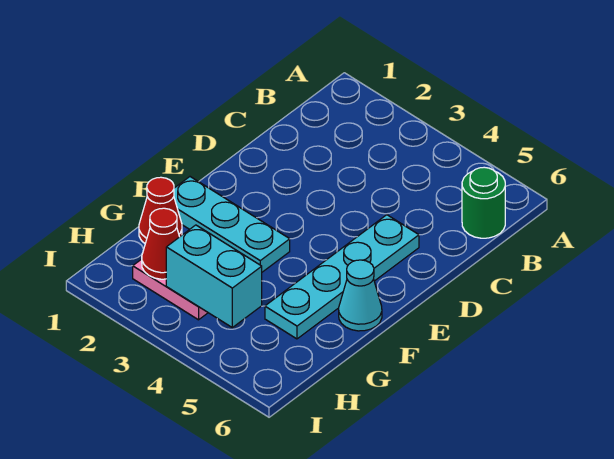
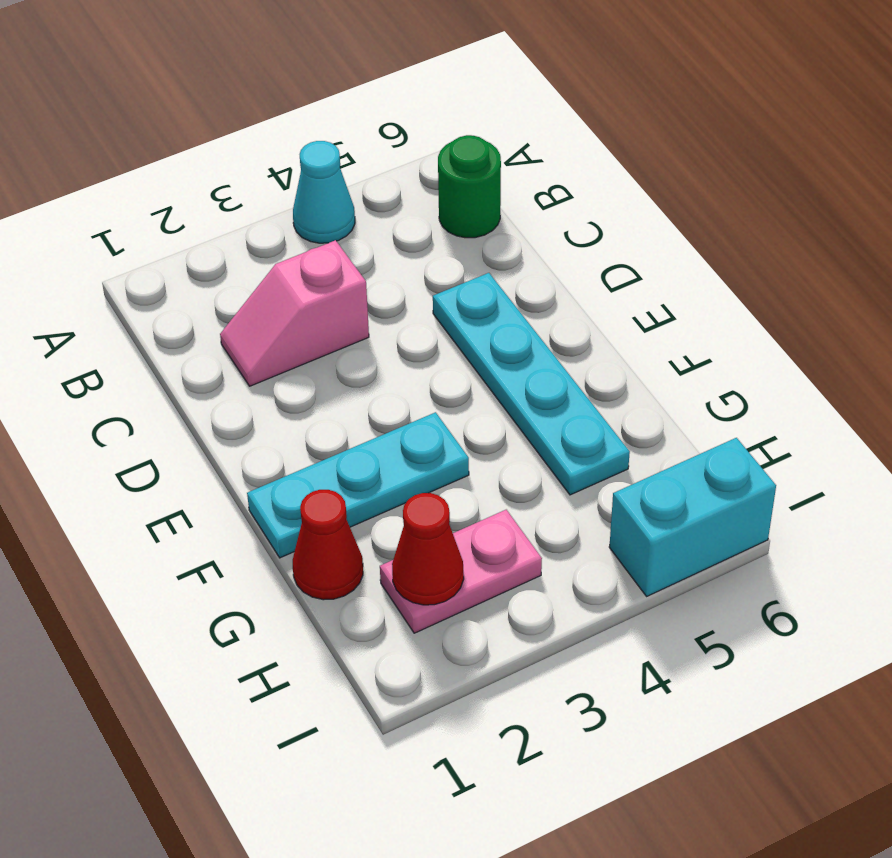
none -> pink 1x2 slope [220,240,369,386]
cyan 1x1 cone [339,260,382,331] -> cyan 1x1 cone moved to [293,141,355,243]
cyan 1x2 brick [166,225,262,327] -> cyan 1x2 brick moved to [609,438,776,596]

